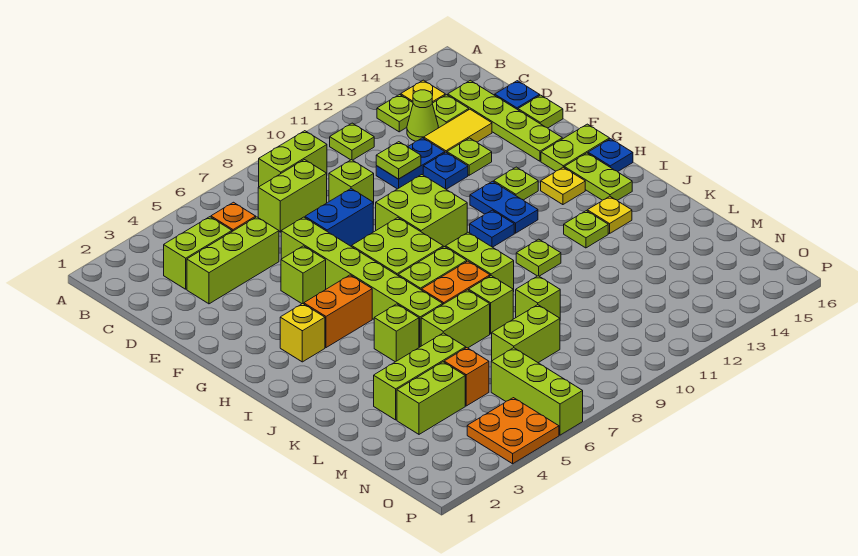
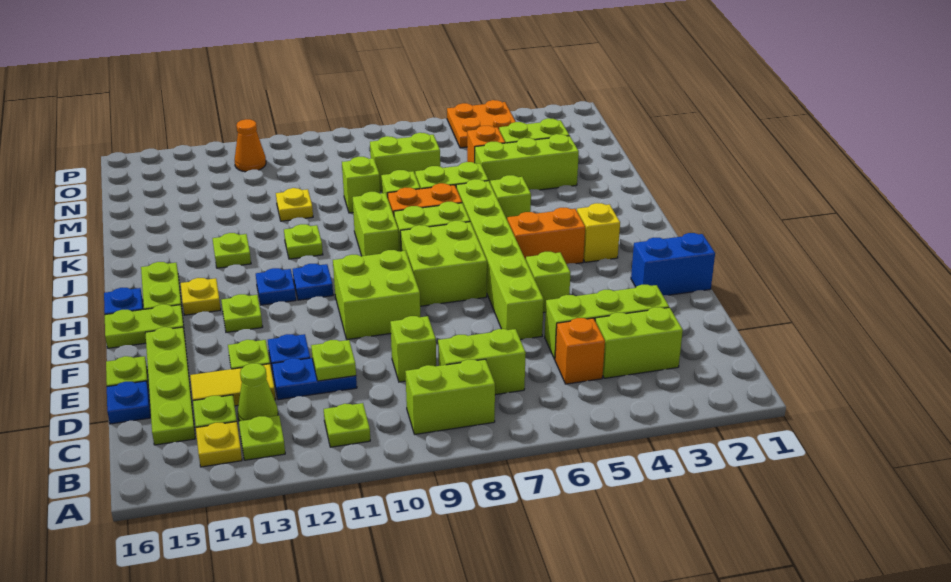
blue 1x2 brick [305,189,373,247] -> blue 1x2 brick moved to [631,233,715,295]
blue 1x2 plate [470,181,538,233] -> blue 1x1 plate [256,268,296,305]
yellow 1x1 plate [587,196,632,234] -> yellow 1x1 plate moved to [276,188,313,221]
lime 1x3 brick [491,348,583,435] -> none
none -> orange 1x1 cone [235,119,266,172]

